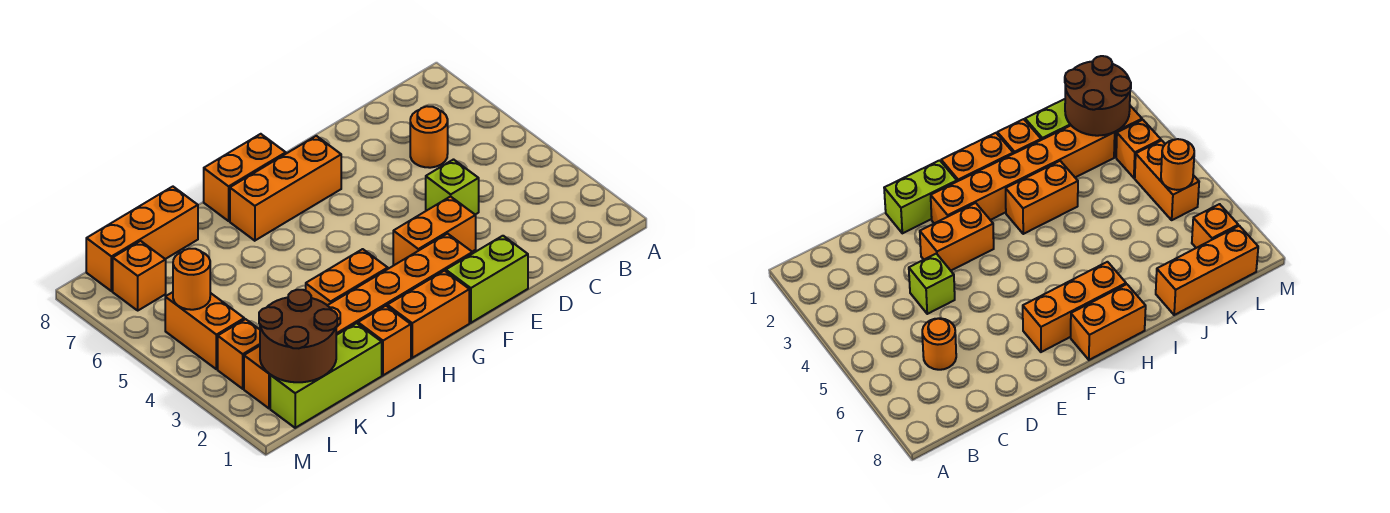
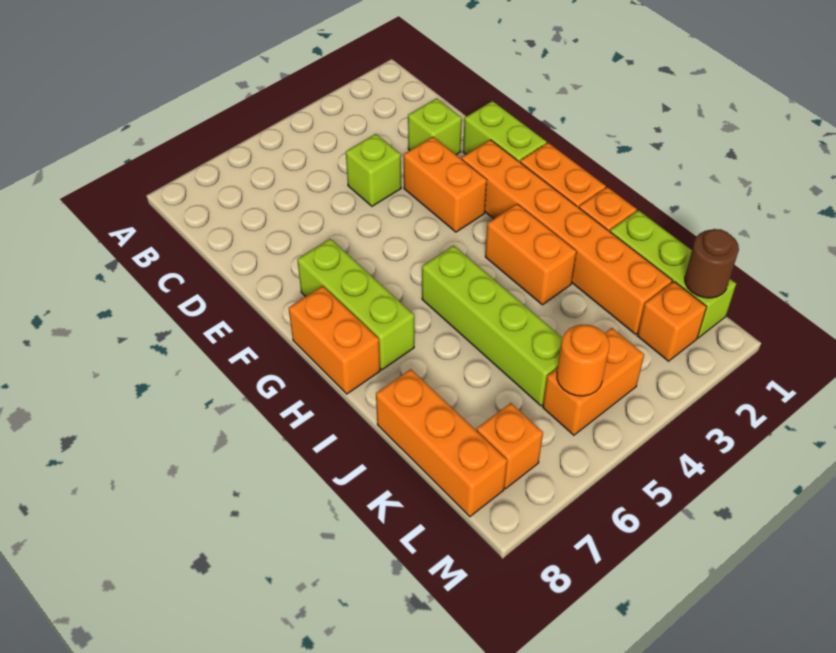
orange 1x1 round brick [410,106,448,168] -> none
none -> lime 1x1 brick [408,98,462,155]
orange 1x3 brick [230,136,341,241] -> lime 1x3 brick [297,239,414,370]
none -> lime 1x4 brick [422,245,562,406]
brown 2x2 round brick [259,290,337,382] -> brown 1x1 round brick [685,229,739,298]
orange 1x1 brick [218,319,260,389] -> none

